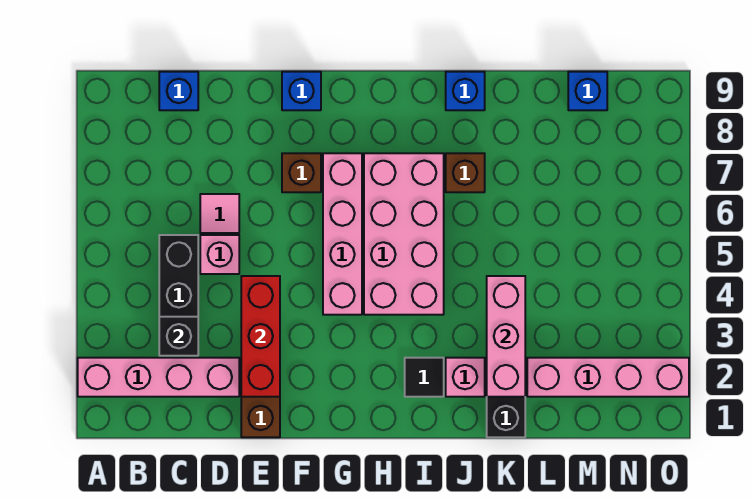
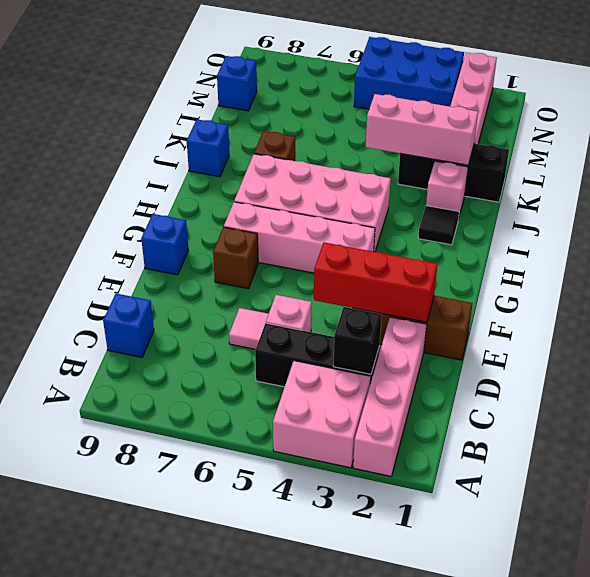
none -> pink 2x2 brick [273,361,371,468]
none -> blue 2x3 brick [354,37,464,109]

